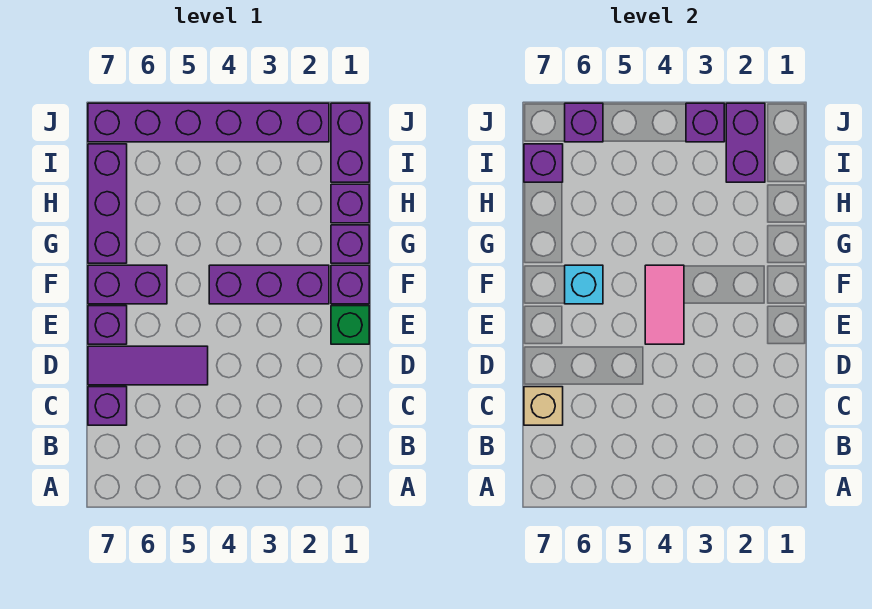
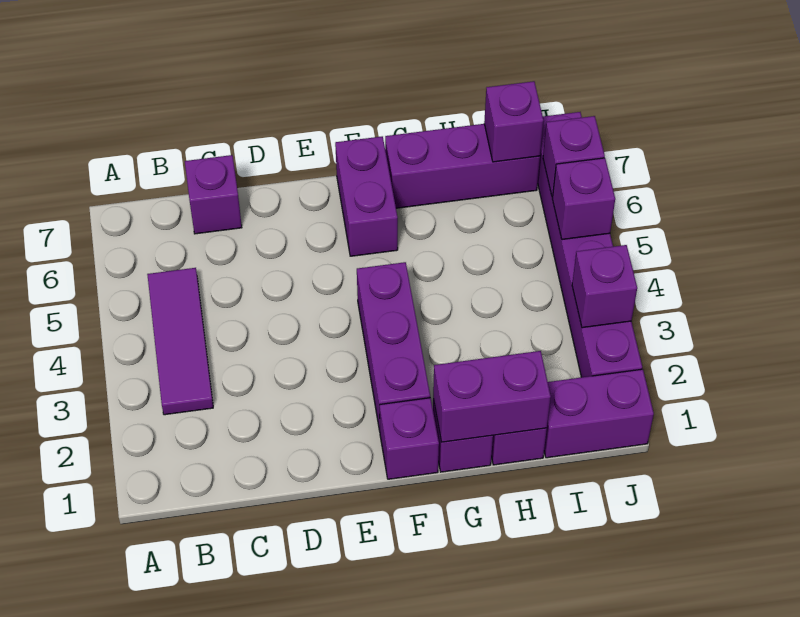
tan 1x1 brick [524,387,563,425] -> none
purple 1x3 tile [88,346,208,385] -> purple 1x3 tile moved to [147,268,213,415]
green 1x1 brick [331,306,369,344] -> none
pink 1x2 tile [645,265,684,344] -> none
purple 1x1 brick [88,306,127,344] -> purple 1x1 brick moved to [552,158,615,240]
cyan 1x1 brick [565,265,603,304] -> none
purple 1x2 brick [726,103,765,182] -> purple 1x2 brick moved to [433,351,551,442]

